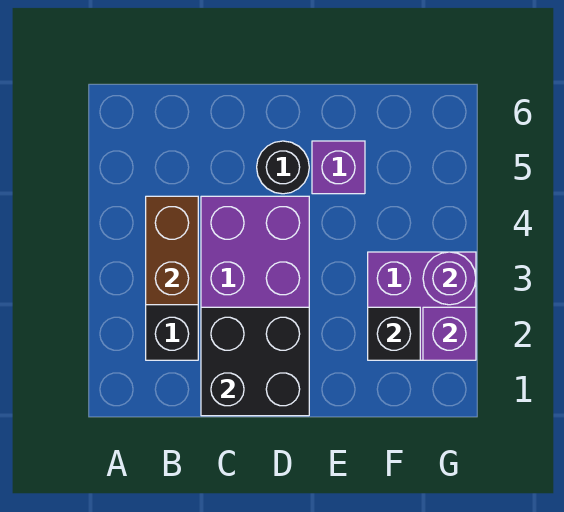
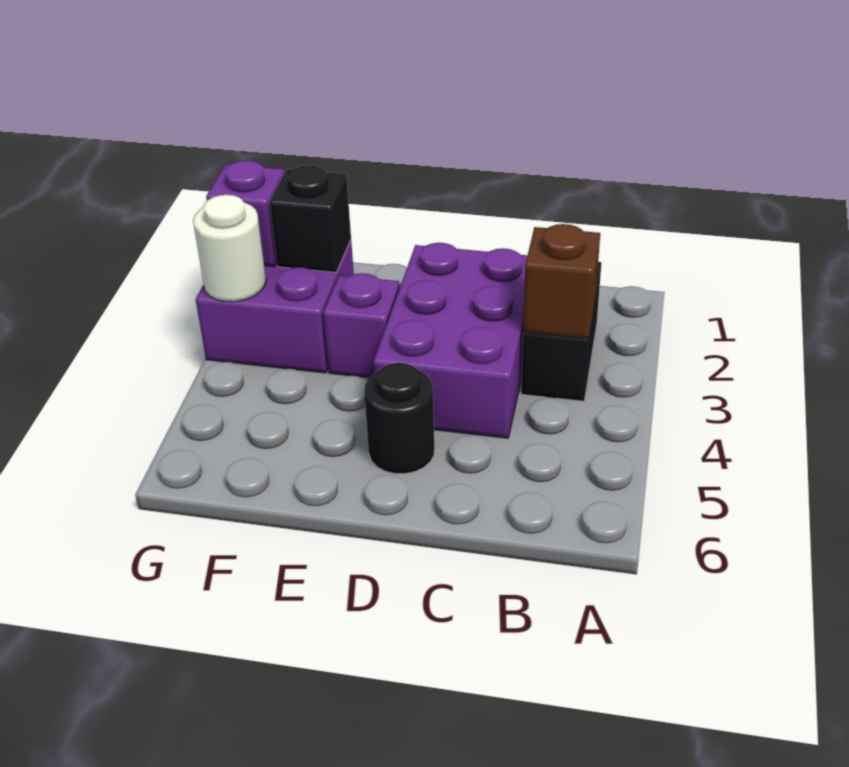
brown 1x2 brick [146,196,198,305] -> brown 1x1 brick [523,224,600,338]
black 2x2 brick [201,307,309,416] -> none
purple 1x1 brick [312,141,365,194] -> purple 1x1 brick moved to [323,273,399,378]
purple 1x1 round brick [423,252,476,305] -> white 1x1 round brick [193,195,266,302]

